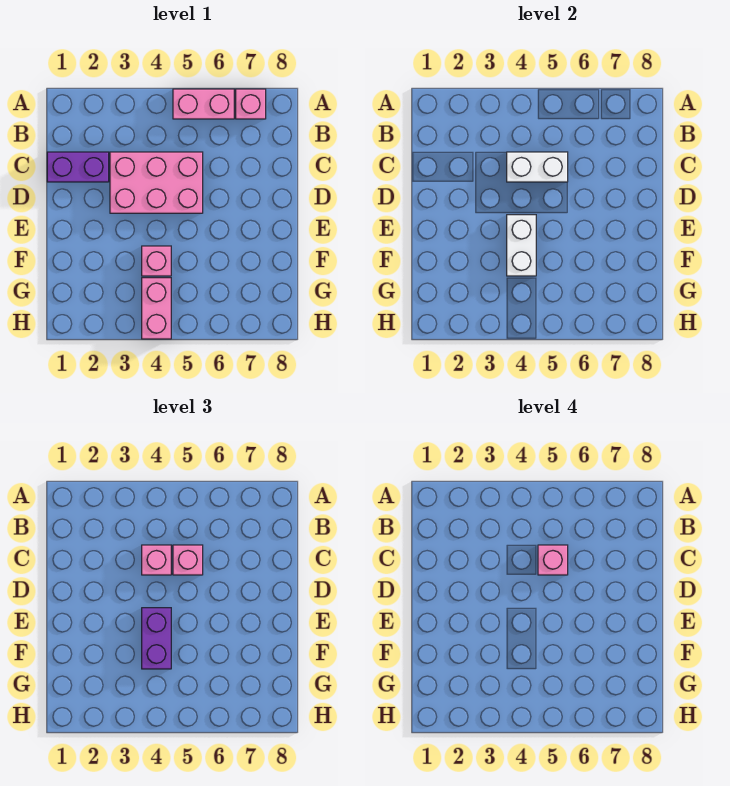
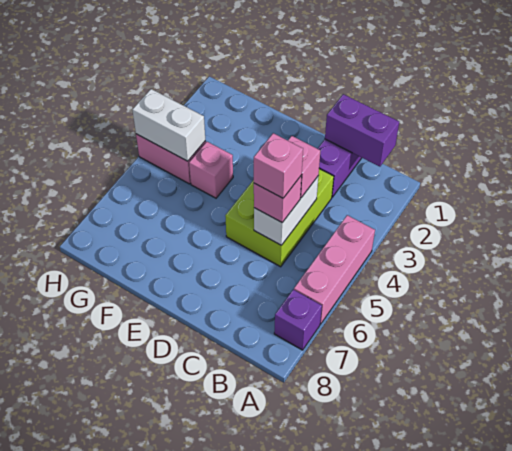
pink 1x2 brick [173,89,234,119] -> pink 1x3 brick [294,215,375,324]
pink 1x1 brick [236,89,266,119] -> purple 1x1 brick [274,290,322,350]
pink 2x3 brick [110,152,203,213] -> lime 2x3 brick [225,169,334,267]
white 1x2 brick [507,215,536,276] -> white 1x2 brick moved to [132,89,205,161]
purple 1x2 brick [142,608,171,669] -> purple 1x2 brick moved to [325,94,399,167]

